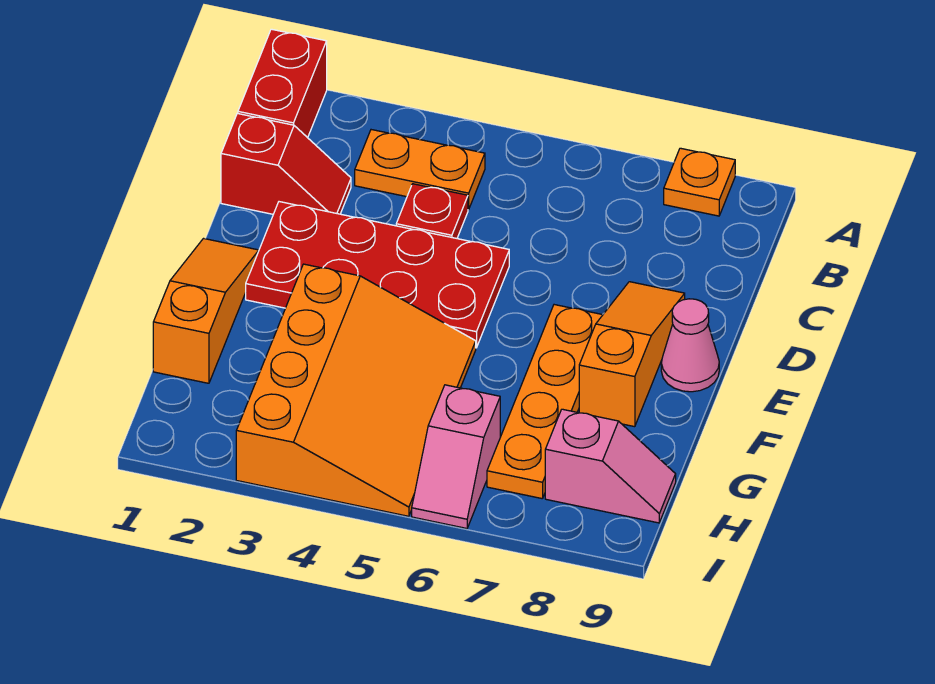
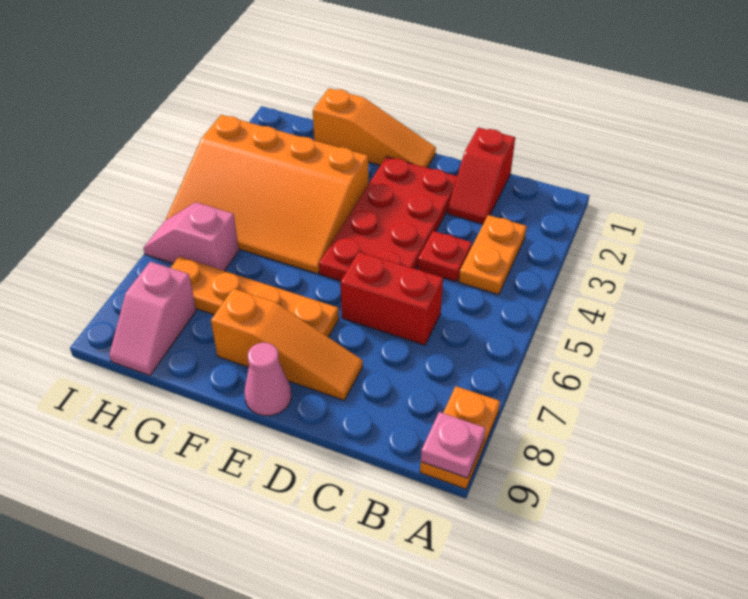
red 1x2 brick [238,29,327,138] -> red 1x2 brick moved to [341,252,443,345]
orange 1x1 plate [664,148,735,216] -> orange 1x2 plate [420,386,500,489]
none -> pink 1x1 plate [421,412,486,478]

